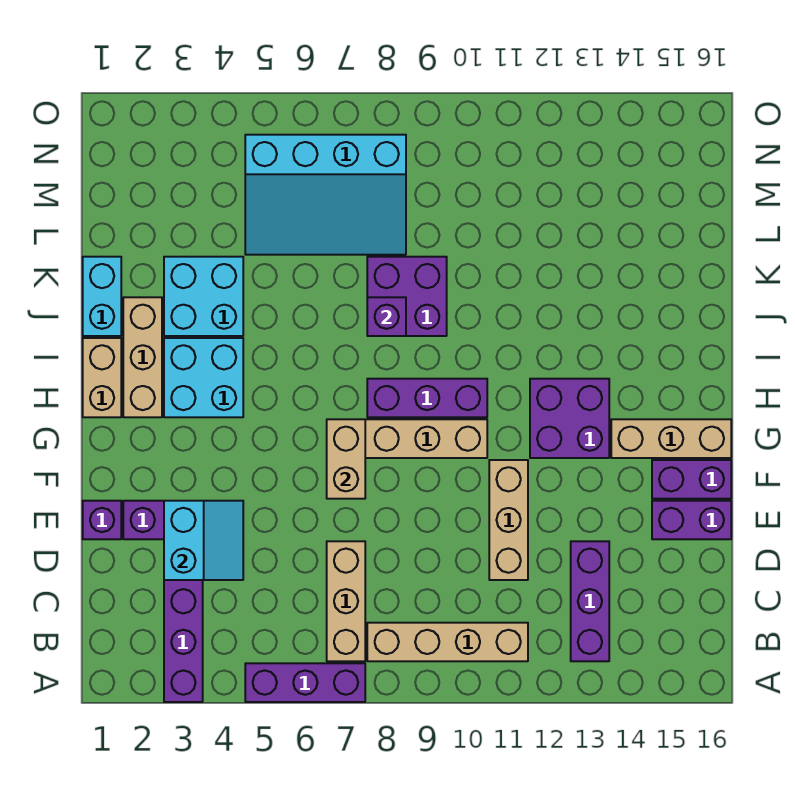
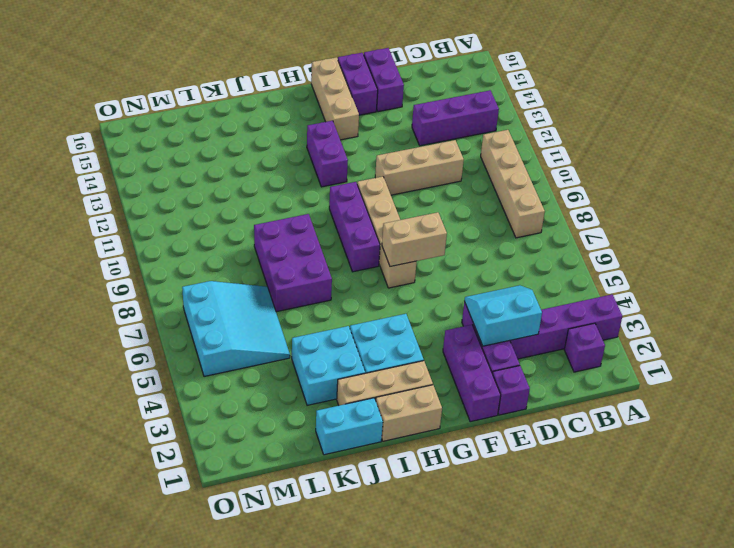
purple 1x3 brick [245,663,365,702] -> purple 1x3 brick moved to [443,325,501,422]
tan 1x3 brick [327,541,365,661] -> none
purple 2x2 brick [530,379,609,458] -> purple 1x2 brick [307,121,348,187]
purple 2x2 brick [367,257,447,336] -> purple 2x3 brick [254,214,332,312]
purple 1x1 brick [367,297,406,336] -> purple 1x1 brick moved to [564,323,605,372]
cyan 3x4 slope [245,135,406,255] -> cyan 3x3 slope [182,281,290,377]

